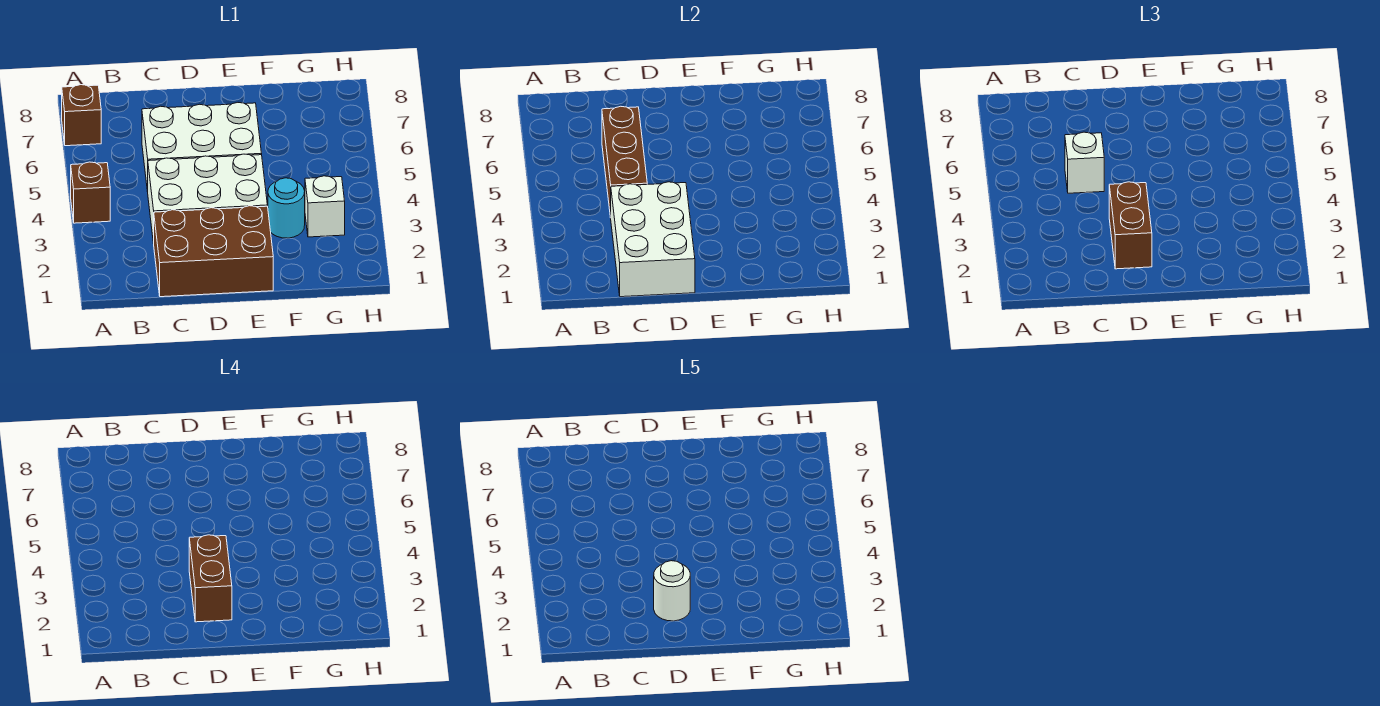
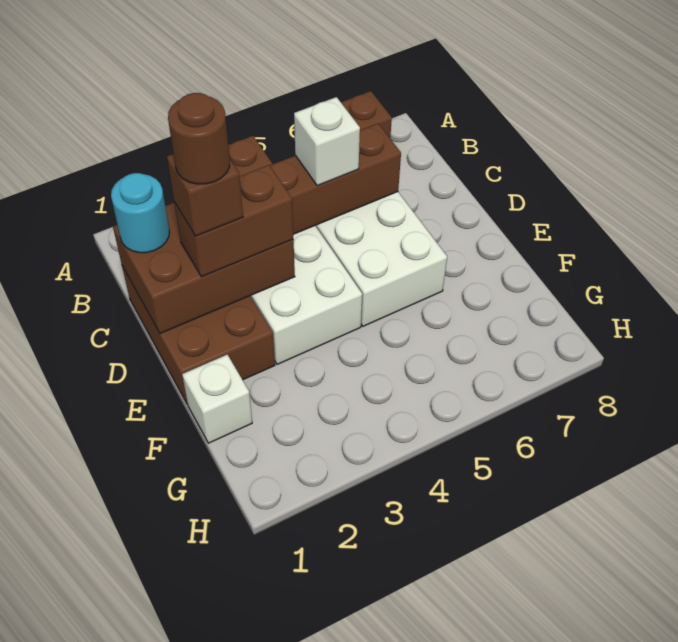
white 2x3 brick [611,182,695,297] -> brown 2x3 brick [113,203,295,334]
brown 1x2 brick [189,535,232,622] -> brown 1x1 brick [167,154,243,236]
white 1x1 round brick [654,561,690,621] -> brown 1x1 round brick [168,93,230,184]
cyan 1x1 round brick [268,178,305,238] -> cyan 1x1 round brick moved to [111,173,169,253]
white 1x1 brick [305,176,345,237] -> white 1x1 brick moved to [182,355,252,443]

